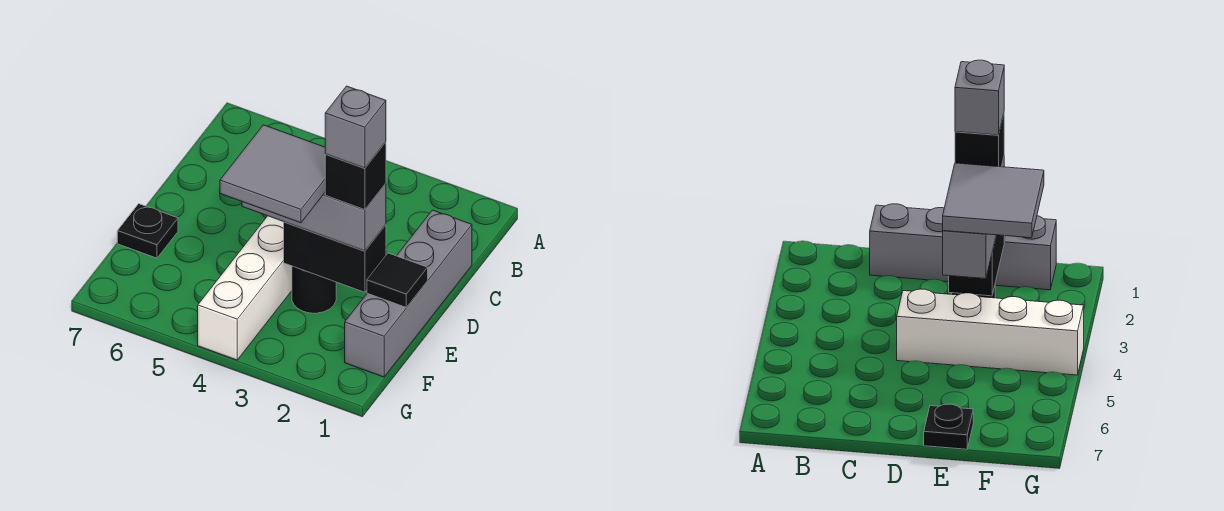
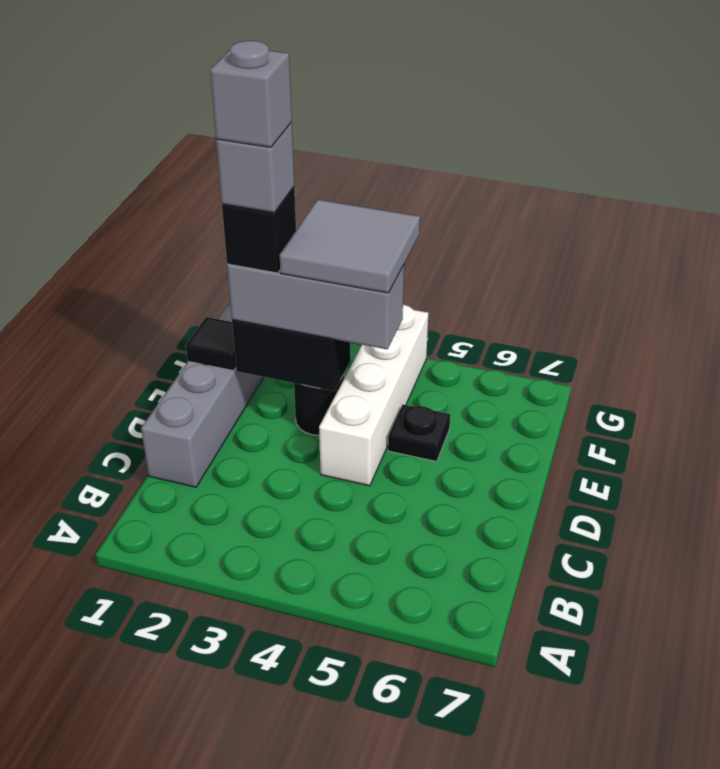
none -> grey 1x1 brick [210,41,292,147]
black 1x1 plate [117,204,178,258] -> black 1x1 plate moved to [388,405,450,461]

